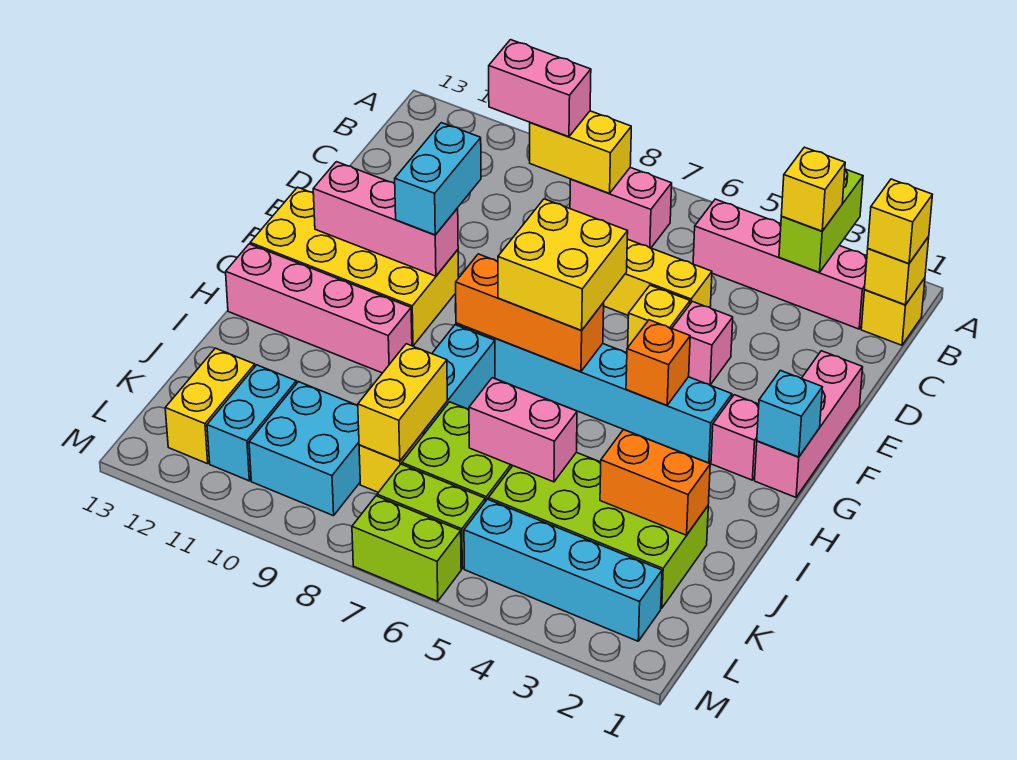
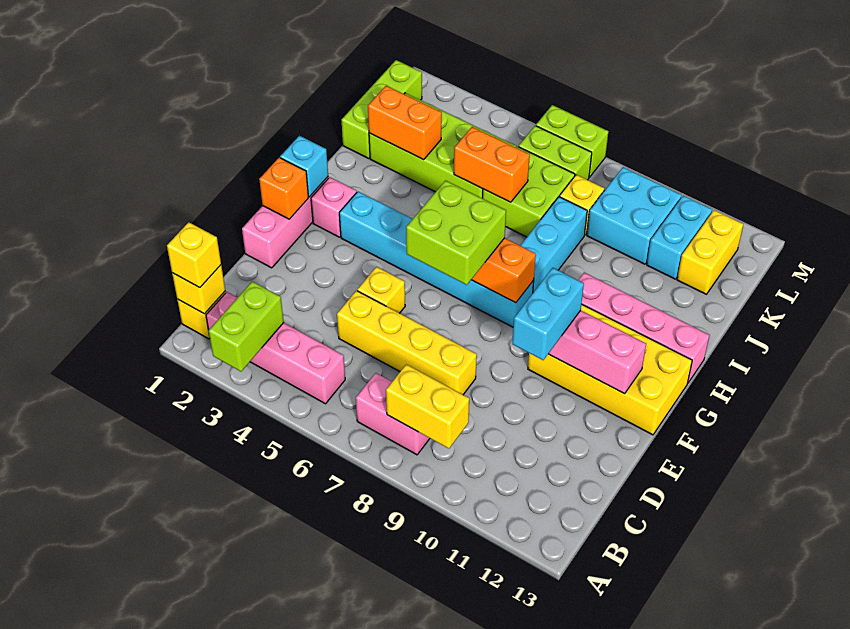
yellow 1x1 brick [781,147,845,231] -> none
pink 1x2 brick [489,40,591,137] -> none
pink 1x1 brick [672,301,733,385] -> none
yellow 2x2 brick [498,199,628,330] -> lime 2x2 brick [406,180,506,285]
orange 1x1 brick [626,320,690,405] -> orange 1x1 brick moved to [259,158,308,219]
none -> lime 1x3 brick [342,60,422,158]
pink 1x2 brick [469,378,577,482] -> orange 1x2 brick [454,127,530,202]
yellow 1x2 brick [358,344,447,461] -> none
cyan 1x4 brick [464,499,662,641] -> none

